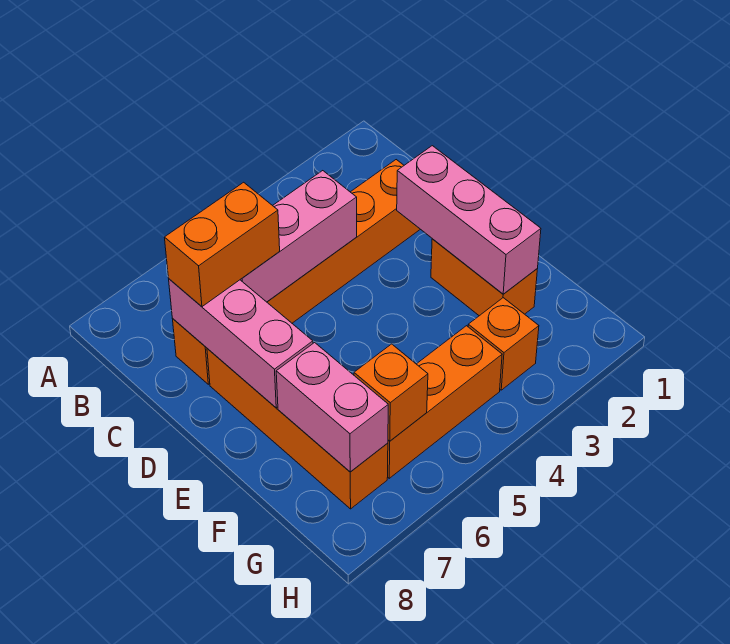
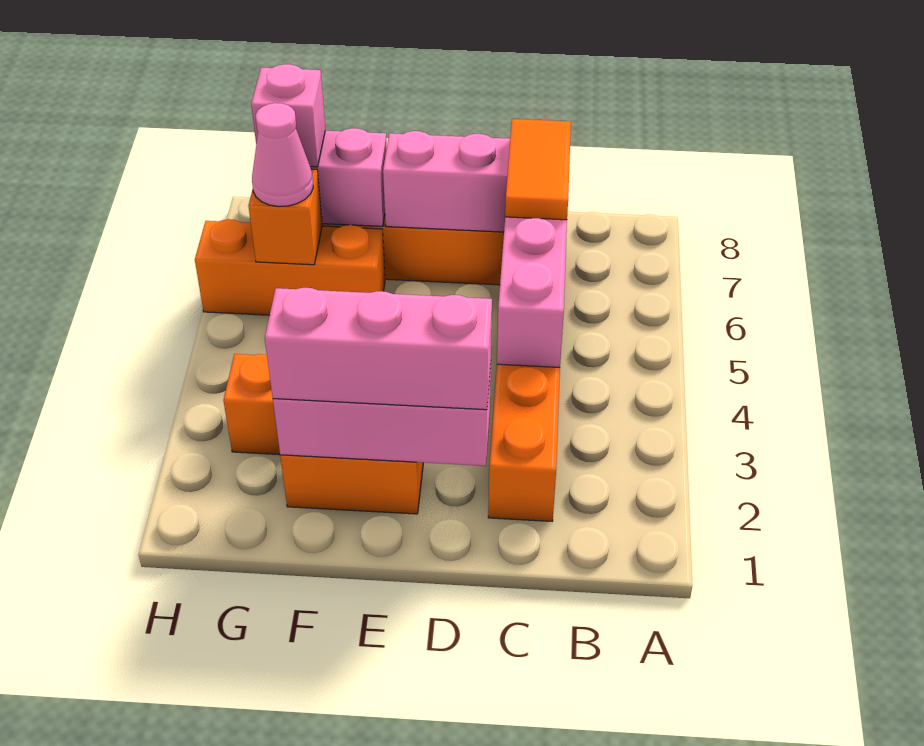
orange 1x2 brick [164,182,280,307] -> orange 1x2 tile [505,119,571,220]
none -> pink 1x3 brick [265,288,492,410]
orange 1x3 brick [388,326,502,478] -> orange 1x3 brick turned to [195,219,385,315]
none -> pink 1x1 cone [252,103,313,207]
none -> pink 1x1 brick [251,64,325,167]

